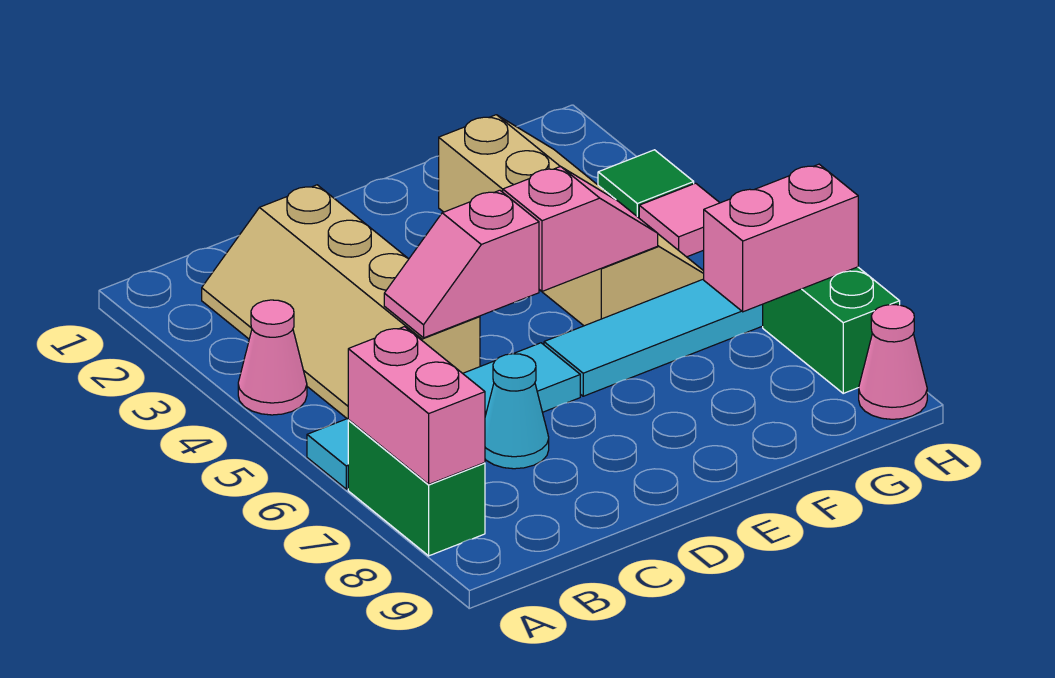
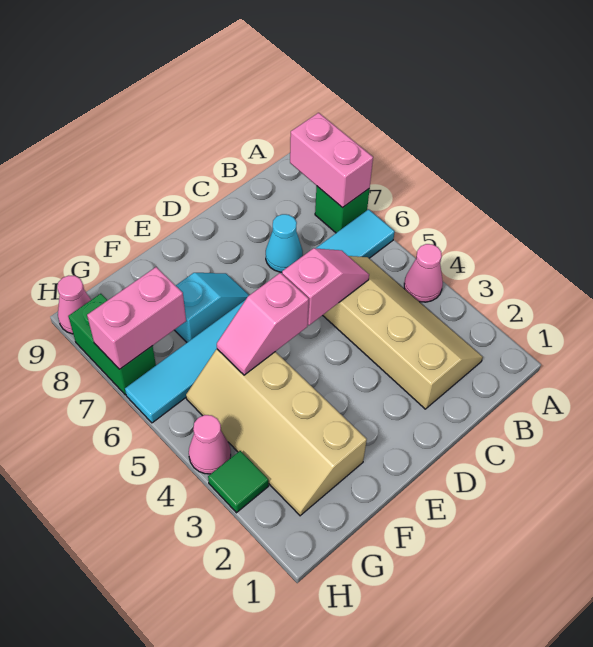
green 1x2 brick [348,420,485,556] -> green 1x1 brick [315,186,370,233]
none -> cyan 1x2 slope [175,273,249,342]
pink 1x1 tile [639,183,720,257] -> pink 1x1 cone [189,415,231,474]

